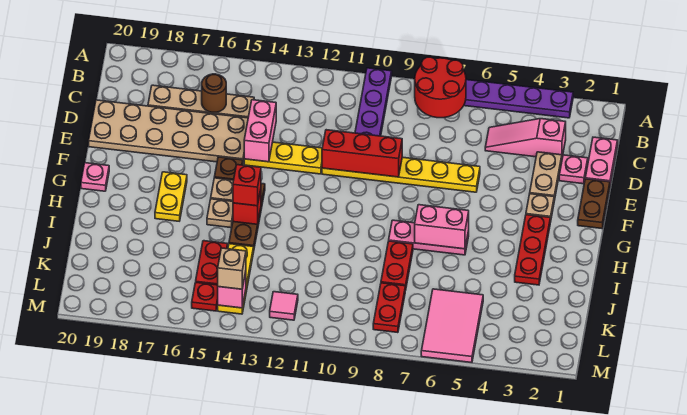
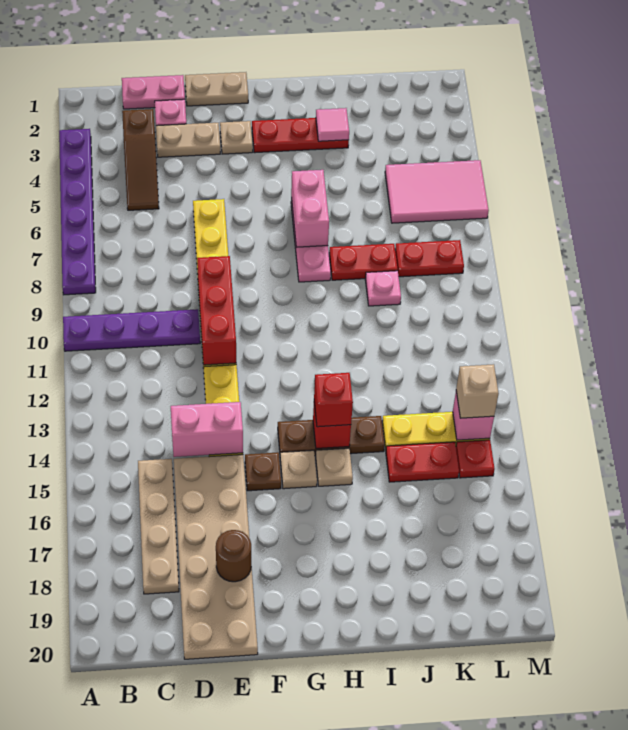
red 2x2 round brick [415,57,466,118] -> none
pink 1x3 slope [485,119,566,157] -> brown 1x3 slope [122,109,159,210]
brown 1x1 round brick [202,74,226,112] -> brown 1x1 round brick moved to [216,530,251,582]
brown 1x2 plate [578,179,610,229] -> tan 1x2 plate [185,72,248,106]
yellow 1x2 plate [155,172,187,221] -> none
pink 1x1 plate [81,163,109,191] -> pink 1x1 plate moved to [365,271,401,306]
pink 1x1 tile [270,292,298,320] -> pink 1x1 tile moved to [316,108,349,141]

